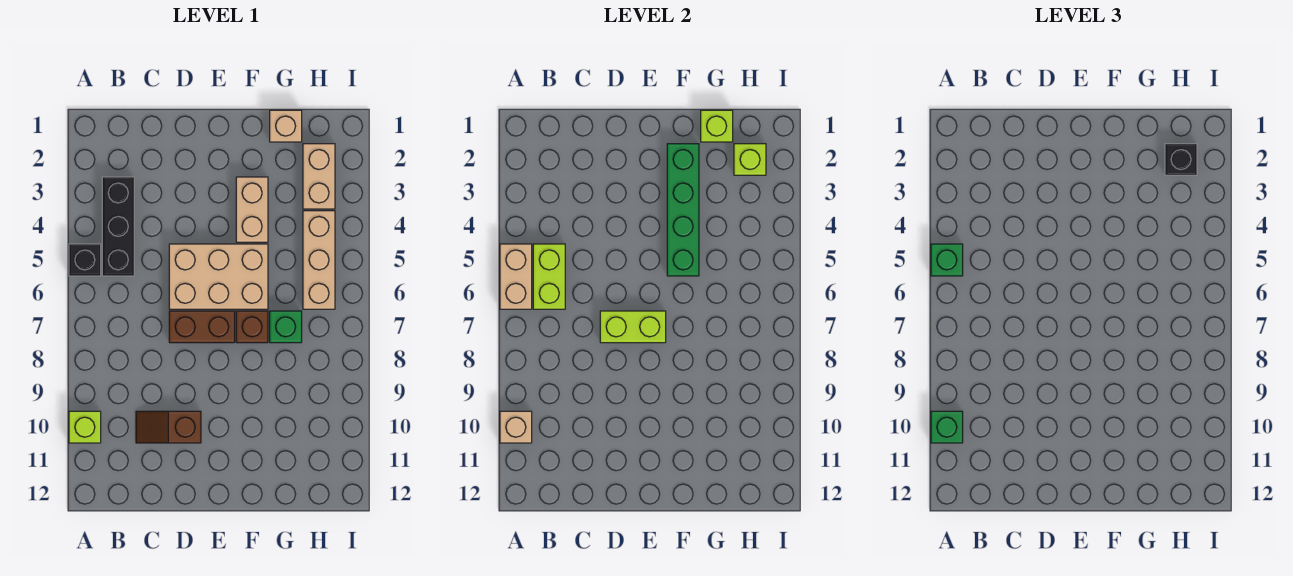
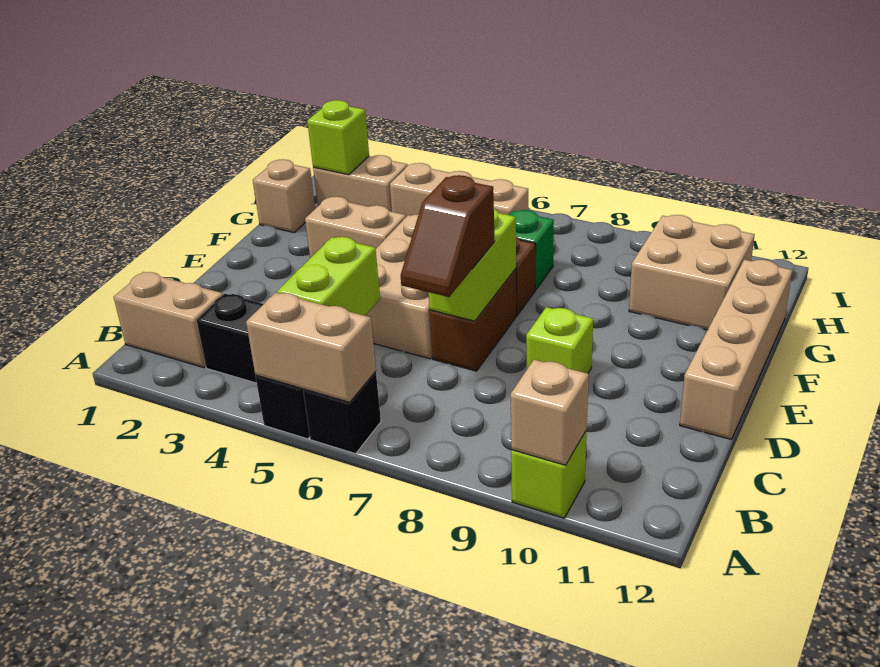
green 1x1 brick [931,244,963,276] -> none
green 1x1 brick [931,411,963,443] -> none
none -> tan 1x2 brick [114,272,223,368]
lime 1x2 brick [533,244,565,309] -> lime 1x2 brick turned to [277,237,380,316]
brown 1x2 slope [136,411,201,443] -> brown 1x2 slope moved to [401,175,495,297]
none -> tan 1x4 brick [680,260,792,439]
green 1x4 brick [667,144,699,276] -> none
lime 1x1 brick [701,110,733,142] -> lime 1x1 brick moved to [526,307,593,373]
none -> tan 2x2 brick [629,215,755,330]
black 1x1 brick [1165,144,1197,175] -> black 1x1 brick moved to [303,372,381,454]

